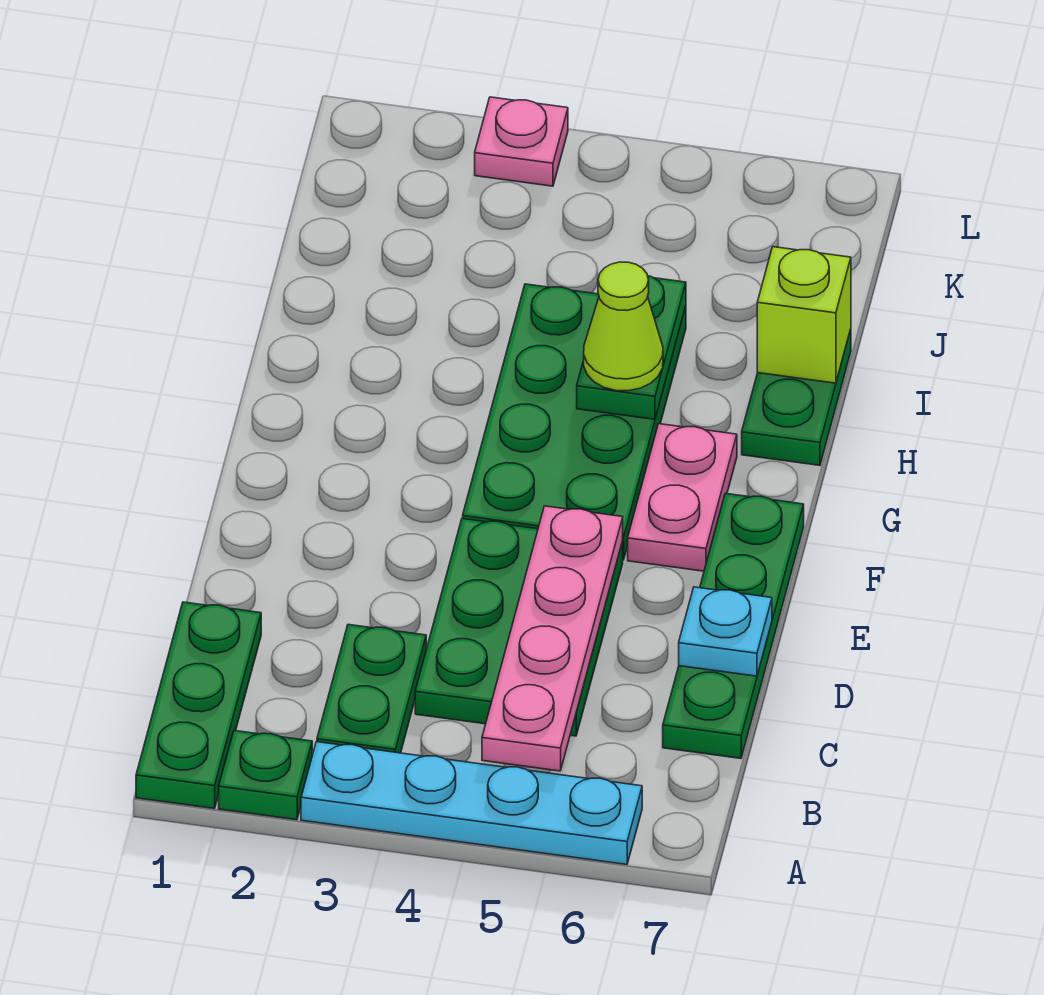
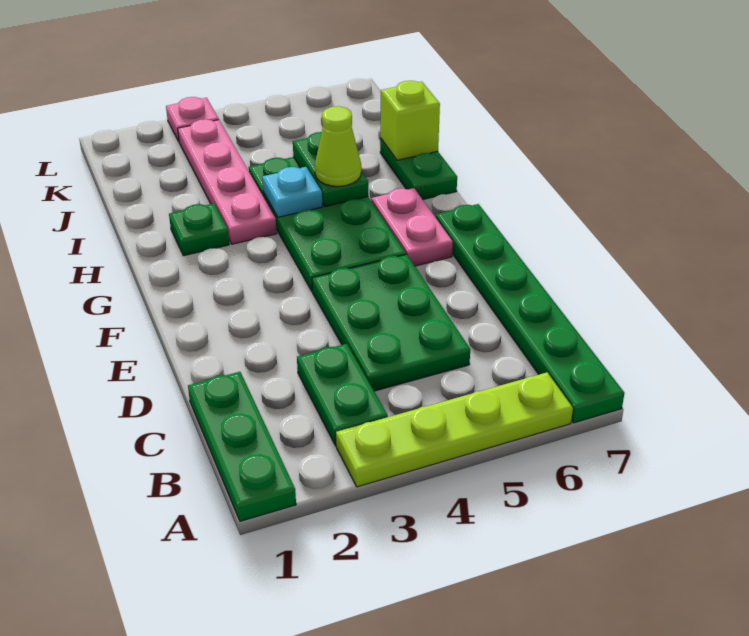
green 1x1 plate [219,731,312,820] -> green 1x1 plate moved to [169,204,229,256]
cyan 1x4 plate [301,742,642,865] -> lime 1x4 plate [336,372,573,487]
pink 1x4 plate [482,506,623,771] -> pink 1x4 plate moved to [178,119,277,244]
green 1x4 plate [663,493,804,758] -> green 1x6 plate [436,204,624,423]
cyan 1x1 plate [679,587,772,676] -> cyan 1x1 plate moved to [262,167,322,217]

